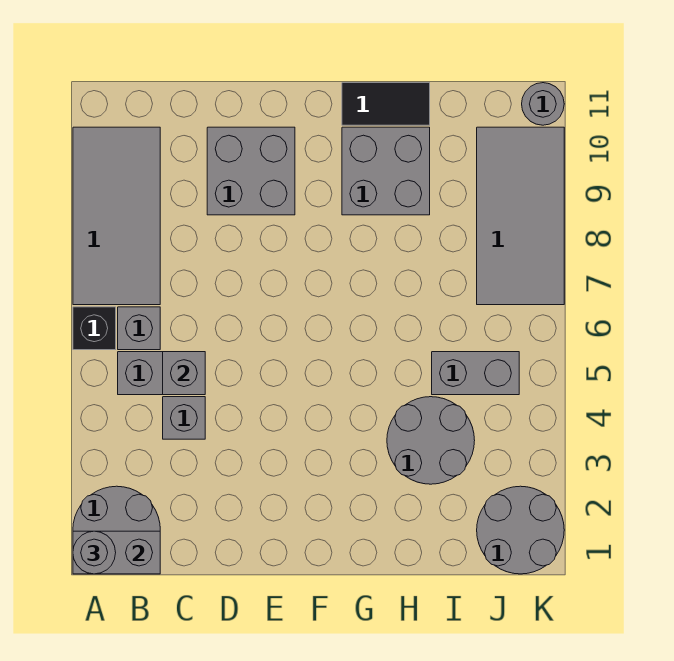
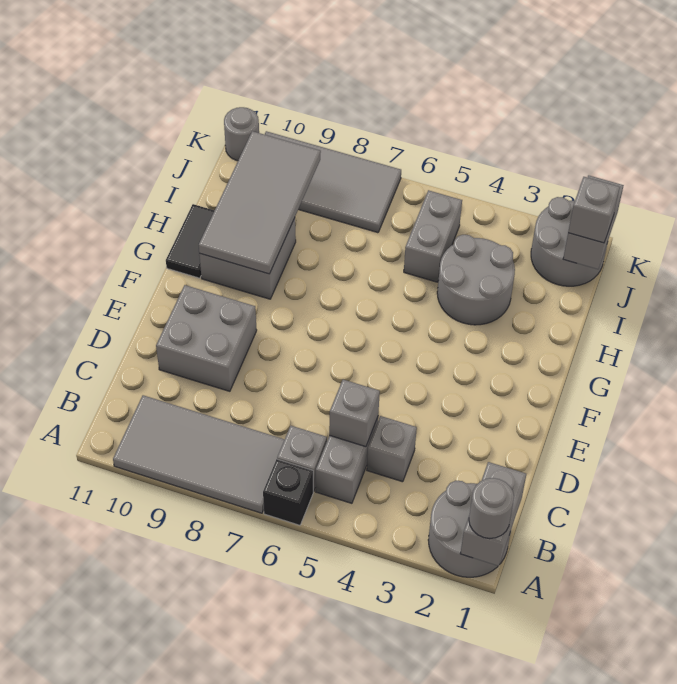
none -> grey 2x4 tile [199,131,321,274]
none -> grey 1x2 brick [563,175,624,269]
none -> grey 1x1 brick [568,177,620,243]

